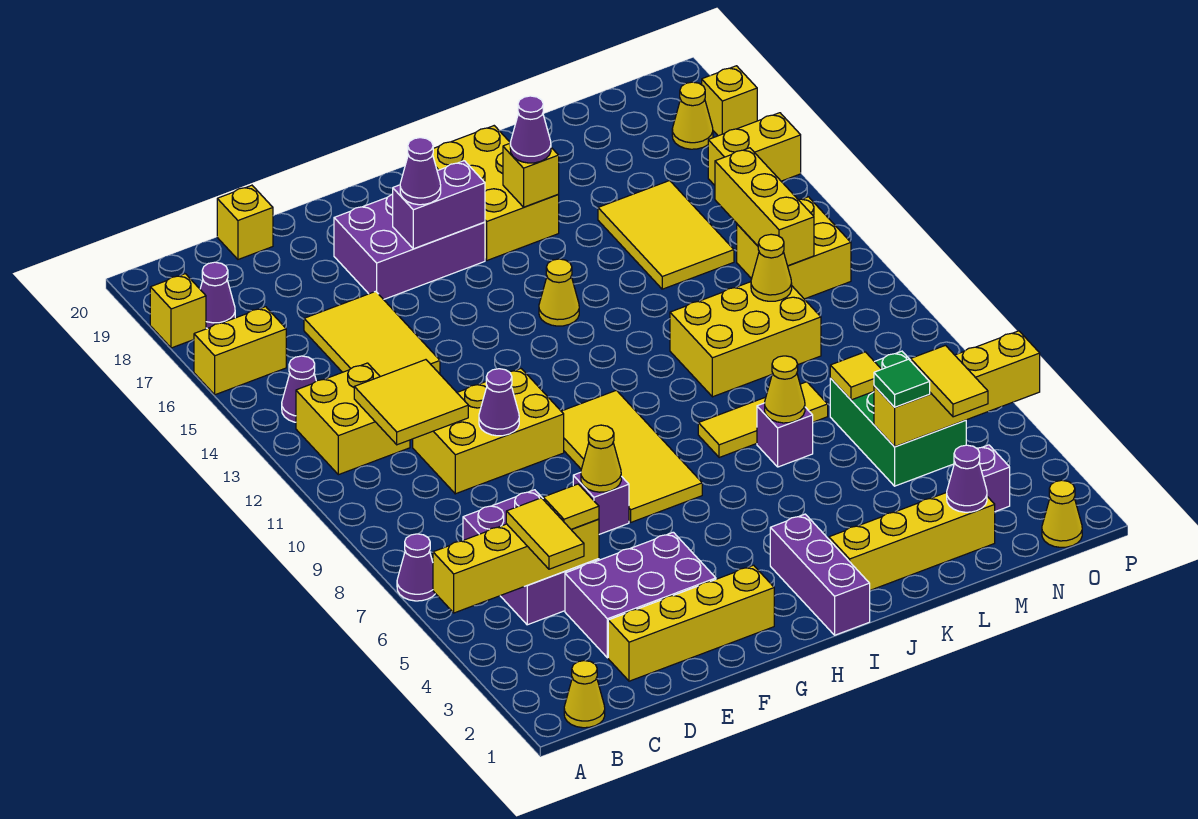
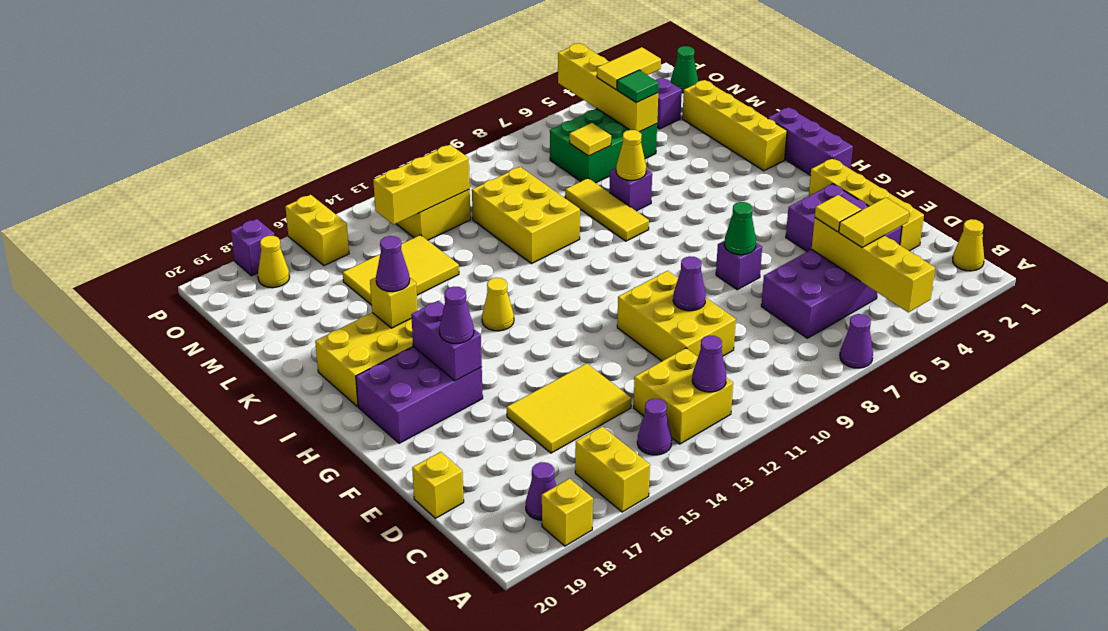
yellow 2x2 tile [354,360,468,445] -> none
yellow 1x1 cone [581,425,621,492] -> green 1x1 cone [724,202,756,255]
purple 2x3 brick [334,194,485,300] -> purple 2x3 brick turned to [356,347,483,443]
yellow 2x4 tile [561,390,702,522] -> none
purple 1x3 brick [770,514,870,635] -> purple 1x3 brick turned to [768,107,853,175]
purple 1x1 cone [947,445,987,512] -> purple 1x1 cone moved to [692,336,726,392]
yellow 1x1 cone [751,234,792,301] -> none
yellow 1x1 cone [1042,480,1082,547] -> green 1x1 cone [671,46,698,93]
yellow 1x1 brick [702,66,757,136] -> purple 1x1 brick [231,219,274,276]

